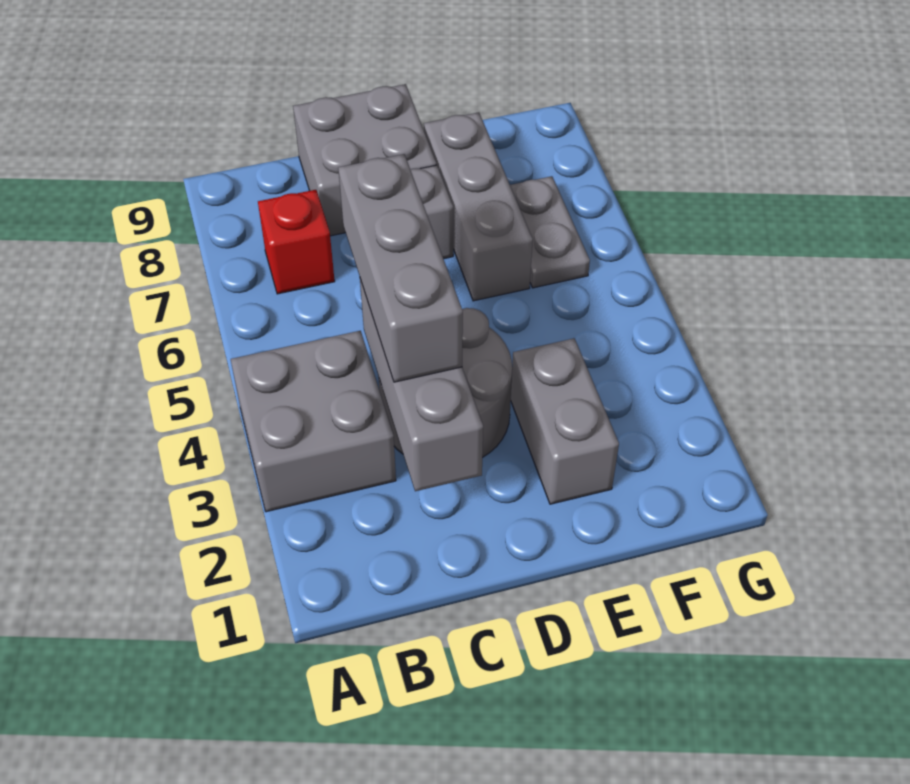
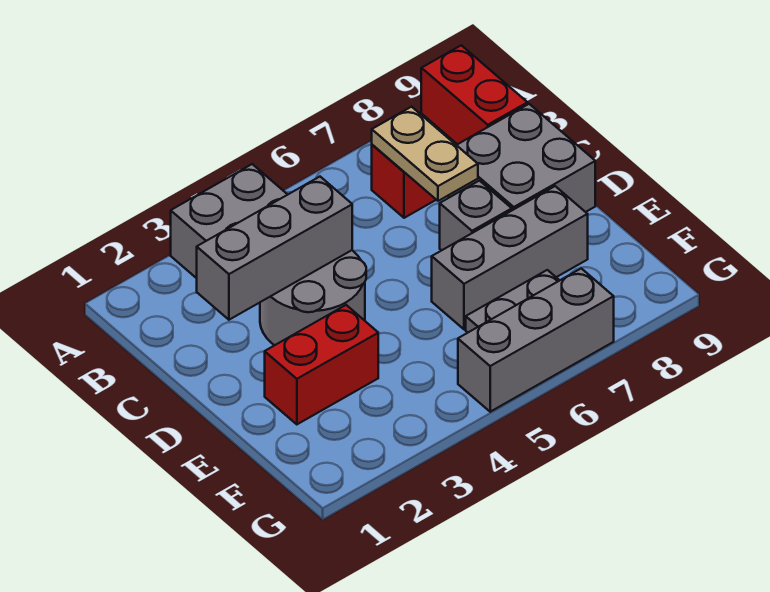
none -> red 1x2 brick [421,45,528,144]
none -> tan 1x2 plate [372,107,478,201]
grey 1x3 brick [338,154,463,382] -> grey 1x3 brick moved to [458,268,614,412]
grey 1x2 brick [511,338,619,504] -> red 1x2 brick [265,305,378,424]

